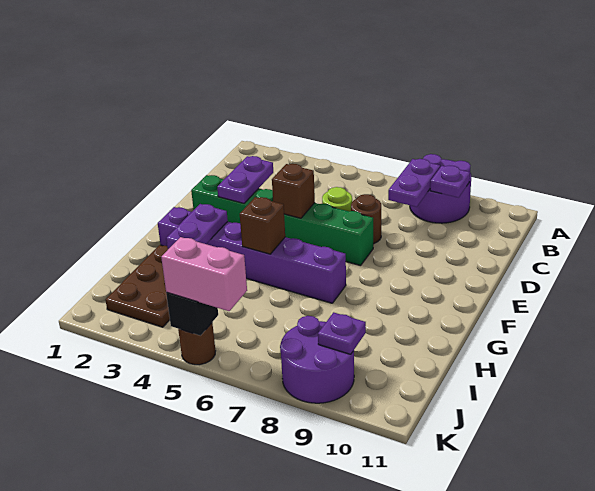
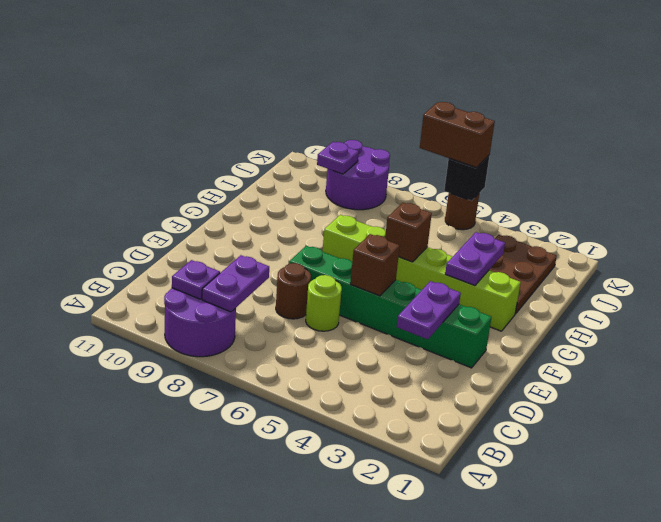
purple 1x6 brick [158,207,346,303] -> lime 1x6 brick [323,215,521,331]
pink 1x2 brick [161,237,247,311] -> brown 1x2 brick [420,102,495,168]

